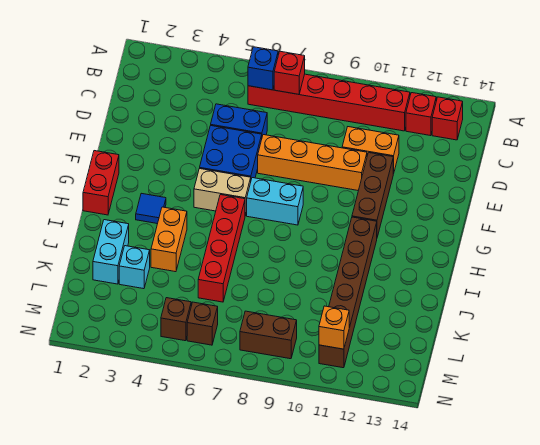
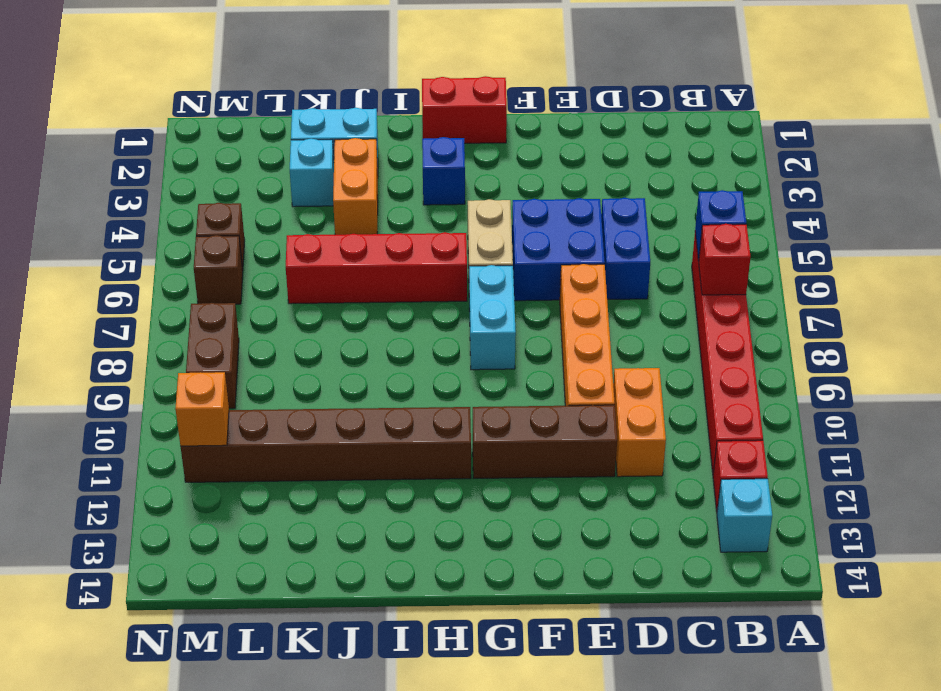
red 1x1 brick [432,97,463,140] -> cyan 1x1 brick [717,479,772,552]
blue 1x1 tile [136,193,166,224] -> blue 1x1 brick [422,137,465,205]
orange 1x2 brick [151,207,187,272] -> orange 1x2 brick turned to [333,138,378,235]

